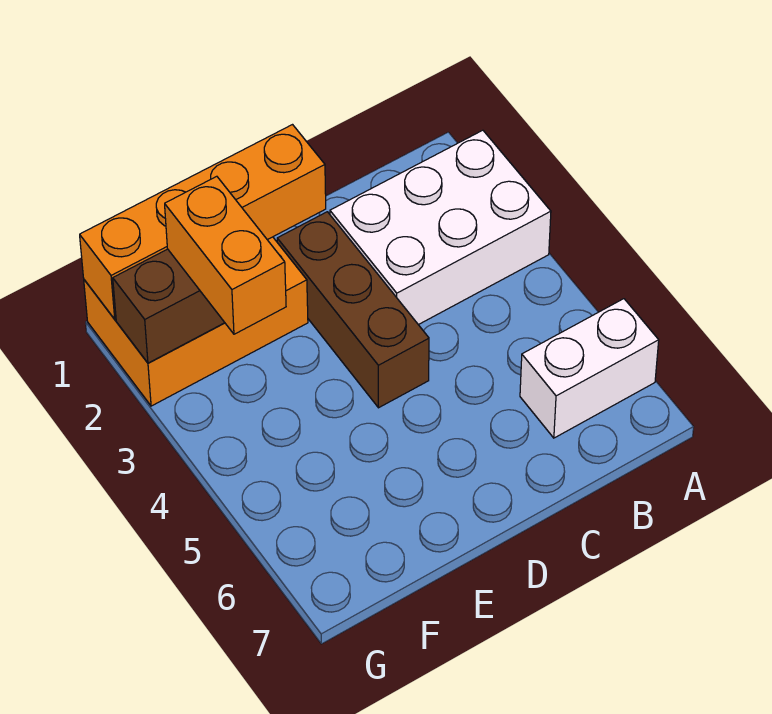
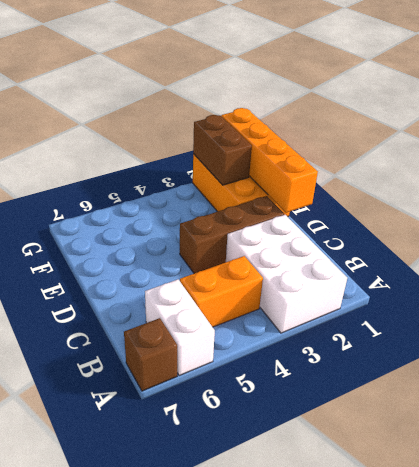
none -> brown 1x1 brick [124,318,177,391]
orange 1x2 brick [165,176,286,334] -> orange 1x2 brick moved to [180,256,263,327]

